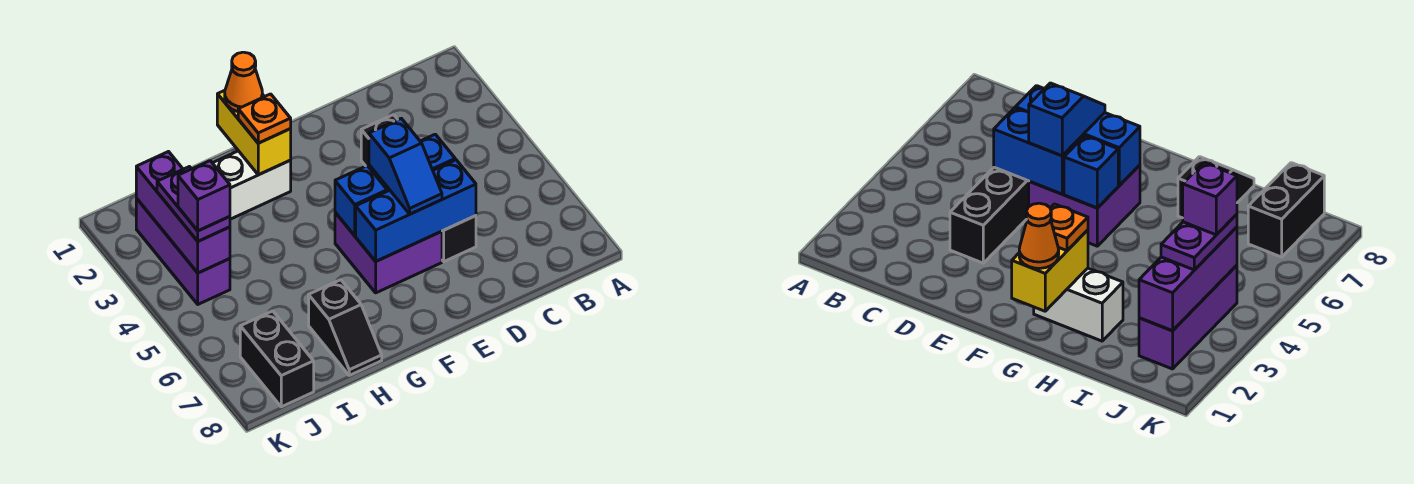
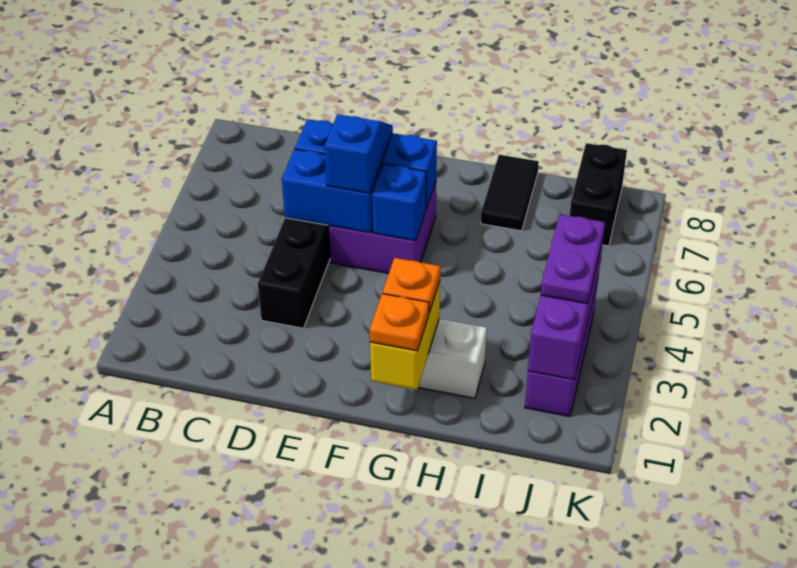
orange 1x1 cone [225,52,263,112] -> orange 1x1 plate [370,294,429,351]
black 1x2 slope [309,280,382,375] -> black 1x2 tile [481,155,539,231]
purple 1x1 brick [178,161,230,231] -> none

